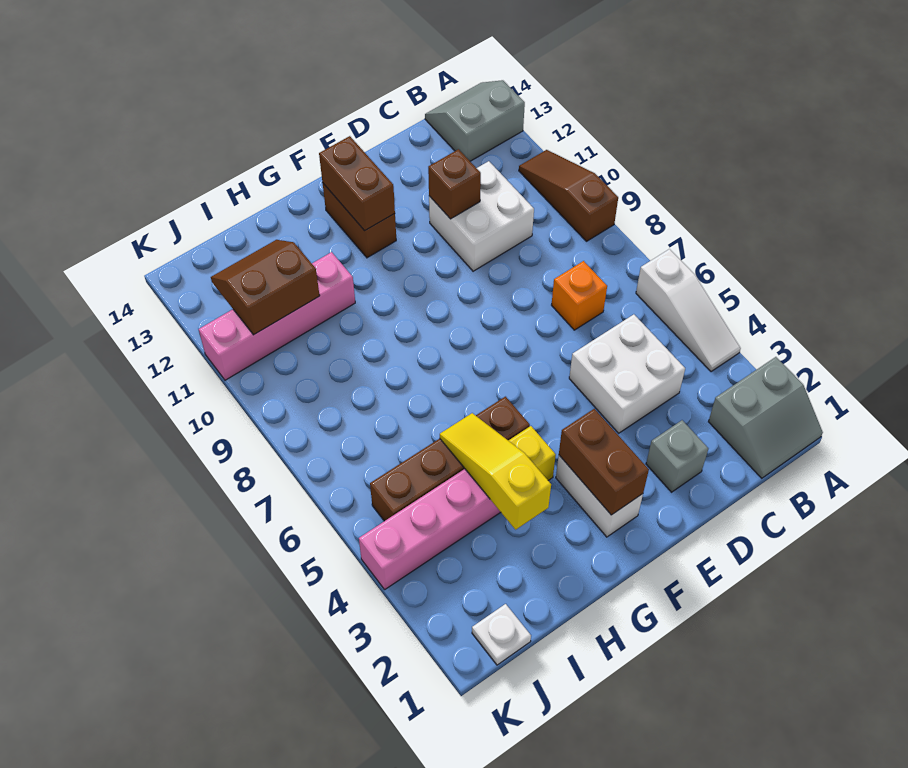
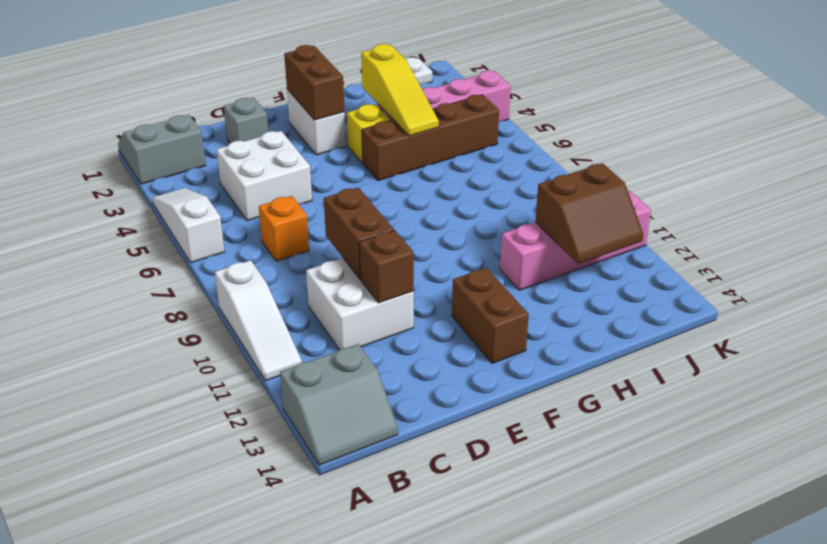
brown 1x3 slope [519,150,618,241] -> white 1x3 slope [215,260,302,381]
brown 1x2 brick [319,136,395,231] -> brown 1x2 brick moved to [324,188,394,279]

